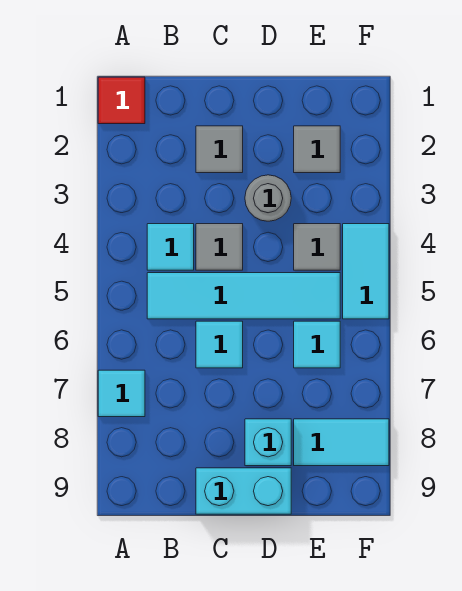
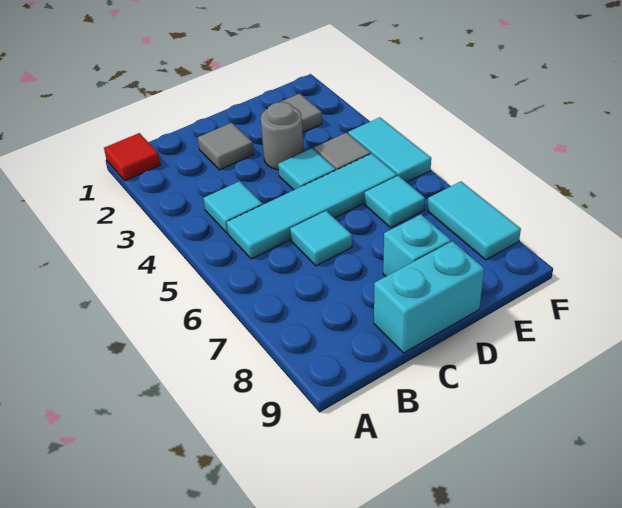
cyan 1x1 tile [98,370,145,417] -> cyan 1x1 tile moved to [278,148,336,190]
grey 1x1 tile [196,224,243,270] -> none
cyan 1x2 tile [294,419,389,466] -> cyan 1x2 tile turned to [427,181,521,260]

